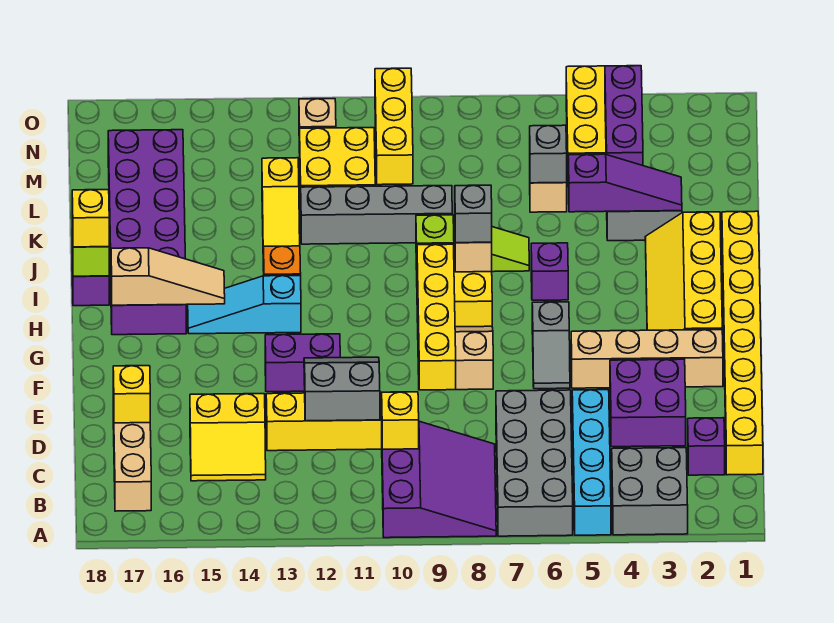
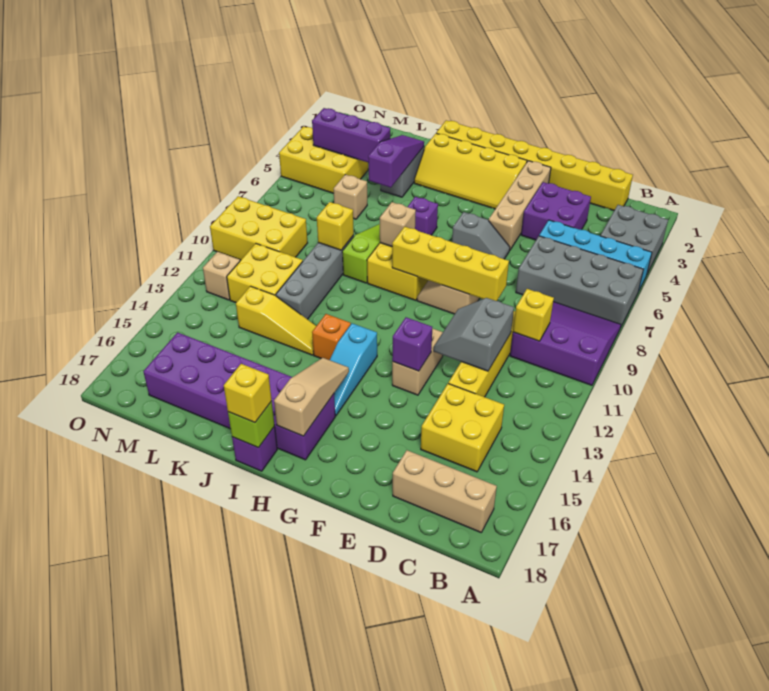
purple 1x1 brick [688,418,725,475] -> purple 1x1 brick moved to [392,317,432,371]
yellow 2x2 slope [190,394,266,481] -> yellow 2x2 brick [421,384,504,472]
yellow 1x1 brick [113,366,150,423] -> yellow 1x1 brick moved to [317,202,354,250]
purple 1x2 brick [265,334,340,392] -> tan 1x2 brick [392,328,443,395]
grey 1x1 brick [455,185,492,243] -> none
grey 1x1 brick [530,125,567,183] -> none
yellow 1x3 brick [375,68,413,185] -> yellow 2x3 brick [210,196,308,260]

